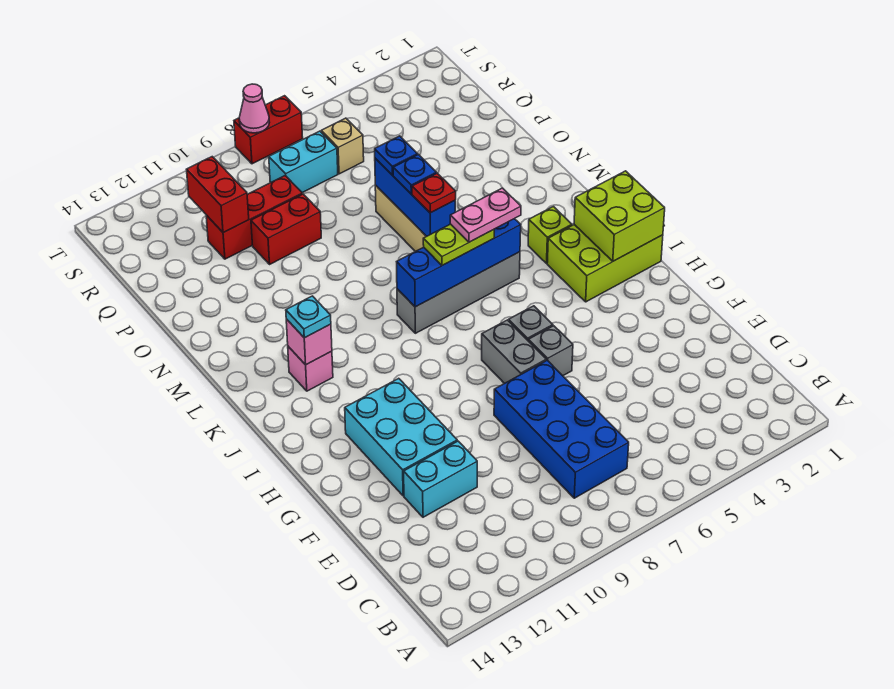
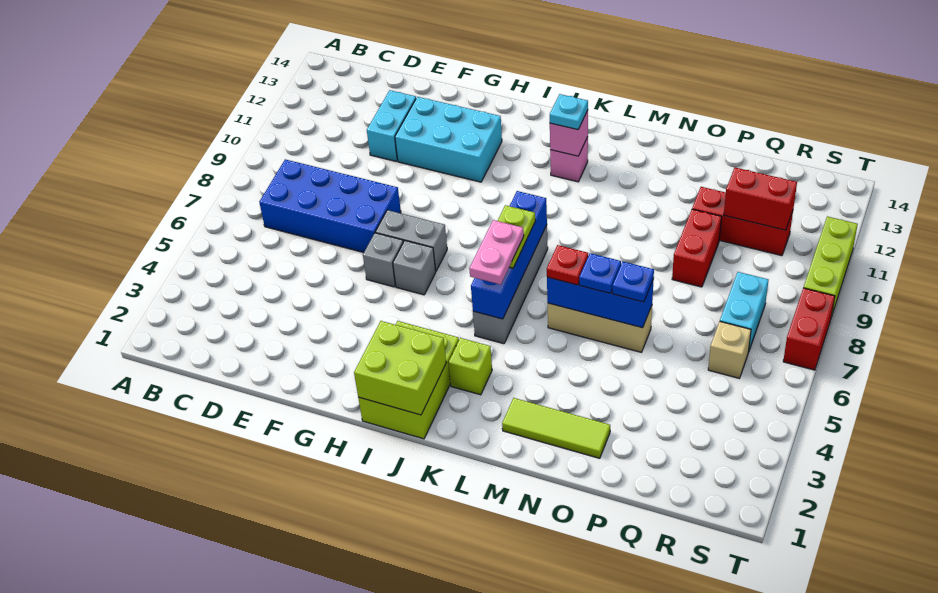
none -> lime 1x3 tile [502,398,610,458]
red 1x3 brick [206,176,302,259] -> red 1x3 brick turned to [692,187,793,256]
pink 1x1 cone [239,84,269,133] -> none
none -> lime 1x3 brick [804,217,858,317]

